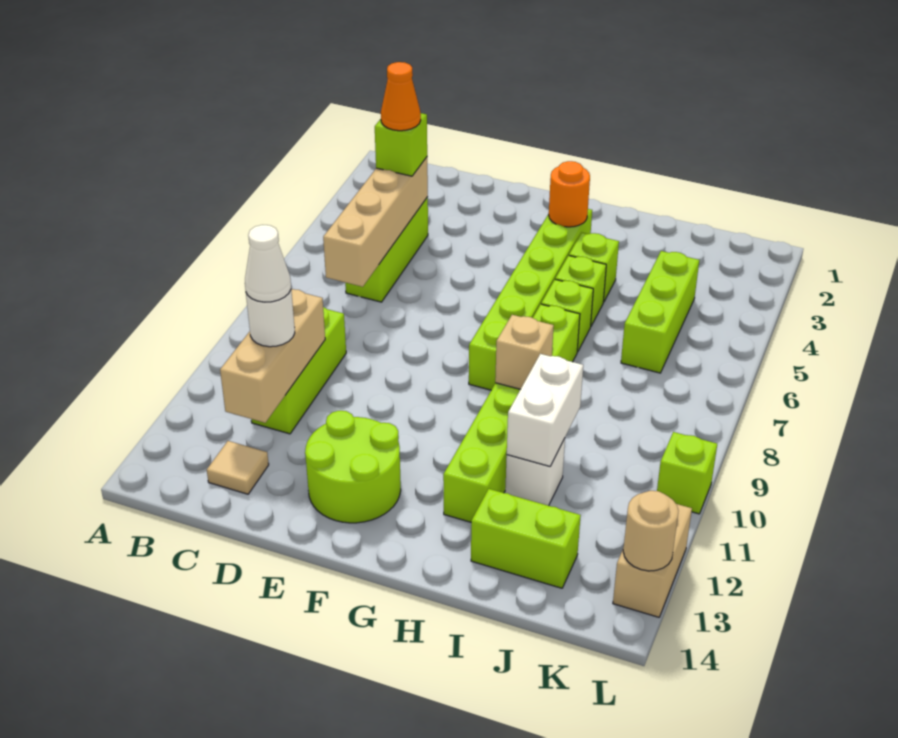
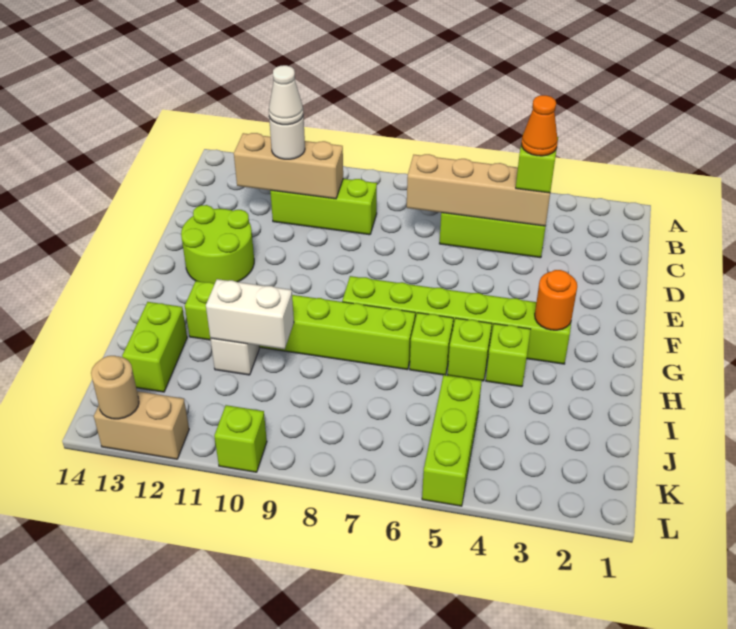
tan 1x1 tile [207,441,269,494] -> none
tan 1x1 brick [495,315,554,389] -> none
lime 1x3 brick [621,251,699,373] -> lime 1x3 brick turned to [422,375,482,506]

